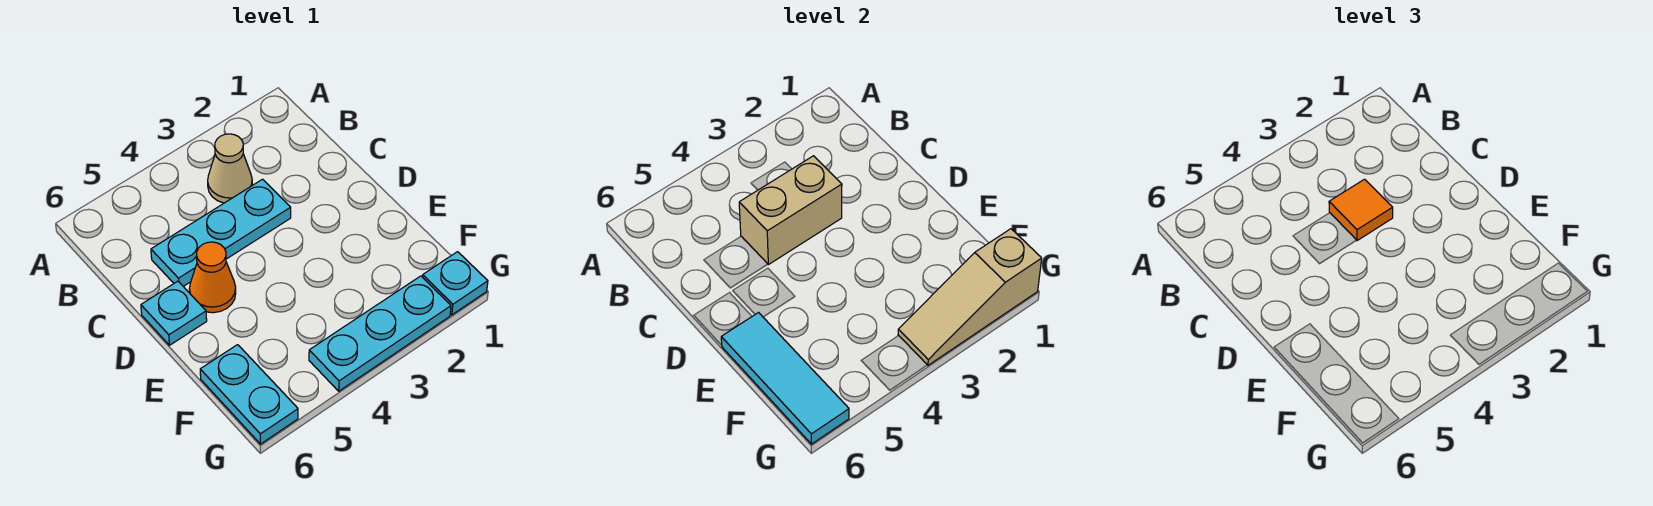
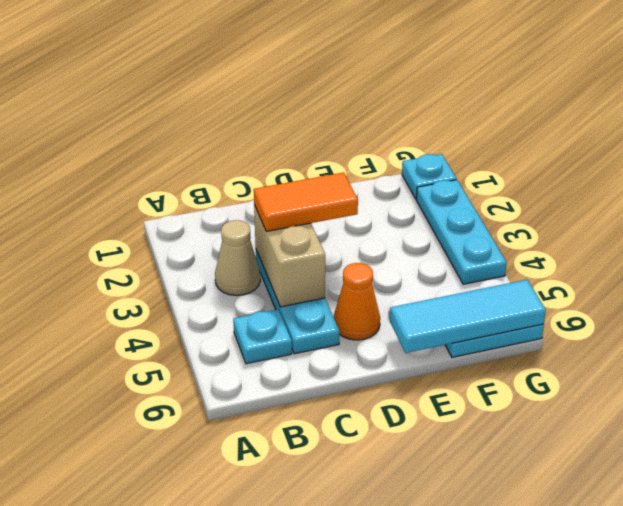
orange 1x1 tile [1329,179,1393,241] -> orange 1x2 tile [254,172,358,231]
cyan 1x1 plate [141,281,207,345] -> cyan 1x1 plate moved to [233,309,292,364]
tan 1x3 slope [898,229,1042,365] -> none

